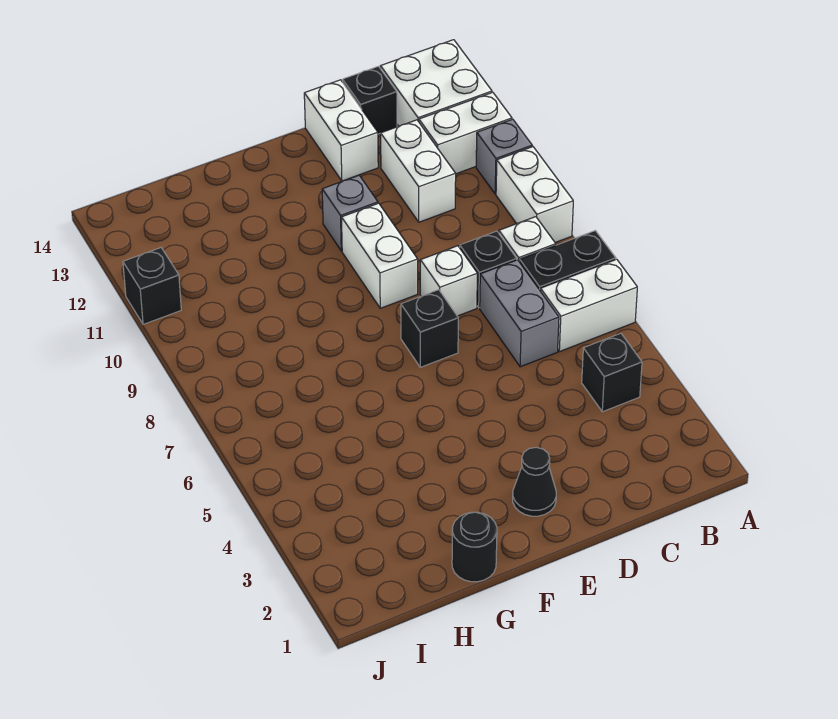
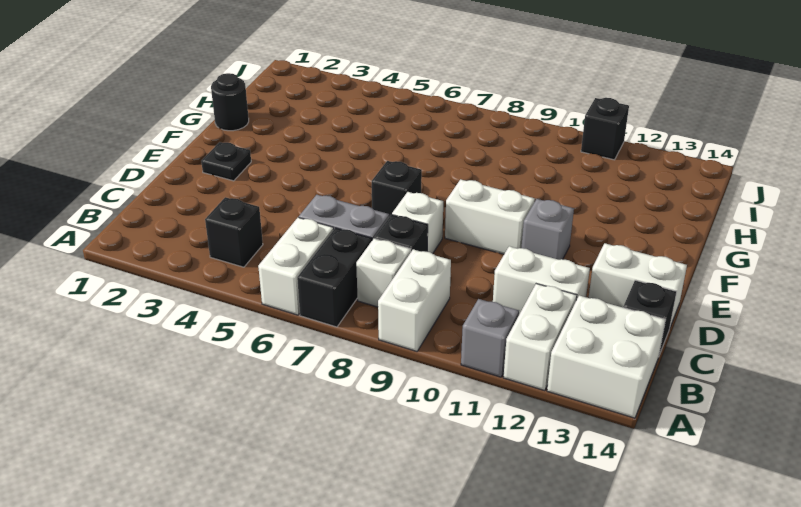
white 1x2 brick [496,147,573,243] -> white 1x2 brick turned to [378,249,451,351]
black 1x1 cone [513,447,556,516] -> black 1x1 plate [201,142,251,181]

